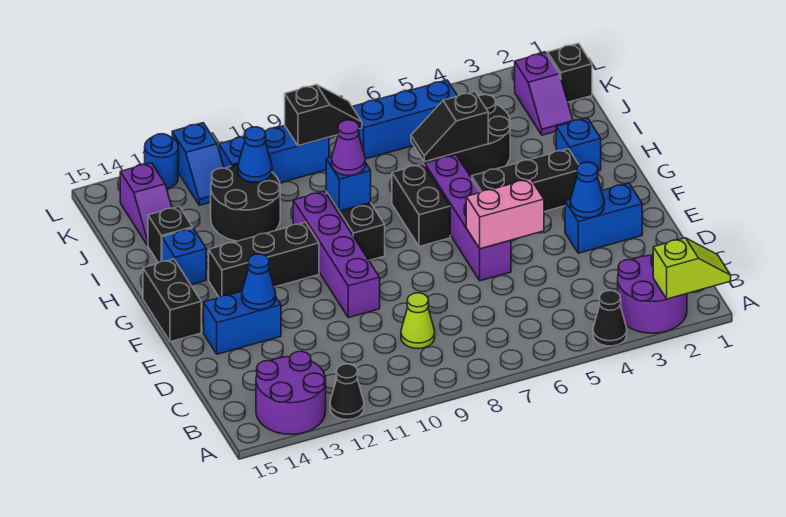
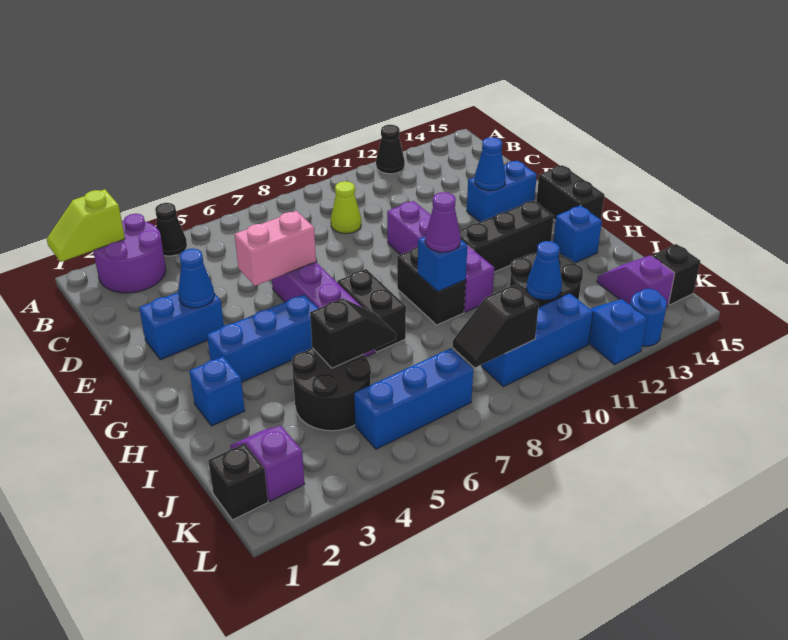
purple 2x2 round brick [256,351,326,434] -> none
black 1x3 brick [472,149,579,212] -> blue 1x3 brick [207,294,318,382]
black 1x1 brick [148,206,193,263] -> black 1x1 brick moved to [652,244,700,305]

